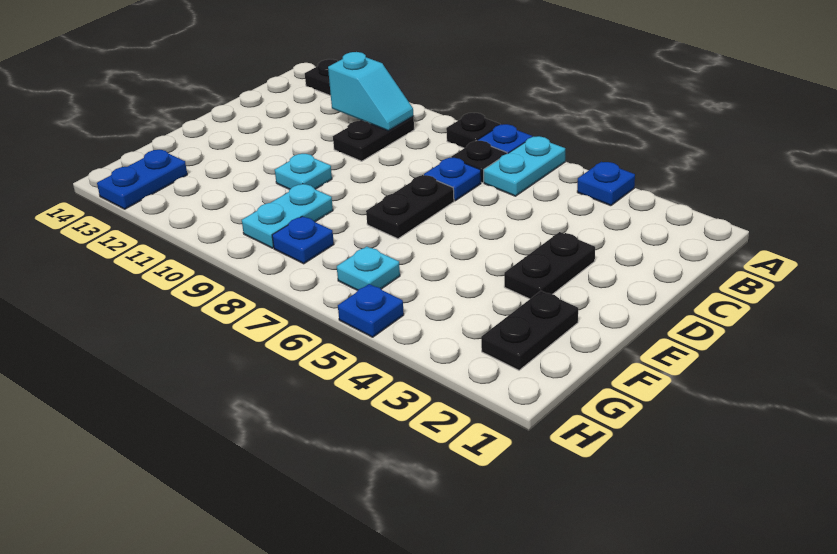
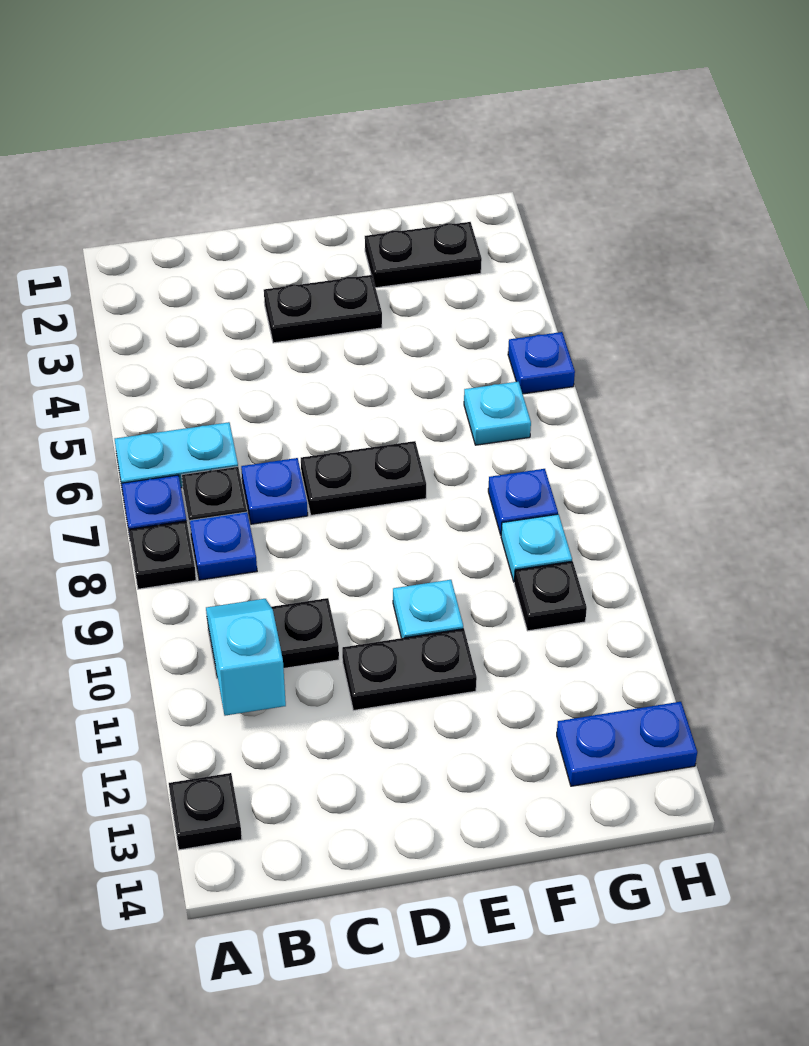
blue 1x1 plate [577,162,635,206] -> blue 1x1 plate moved to [190,512,257,580]
none -> black 1x2 plate [342,629,477,710]
cyan 1x2 plate [242,184,333,248] -> cyan 1x1 plate [501,514,572,582]
none -> black 1x1 plate [514,561,587,631]

